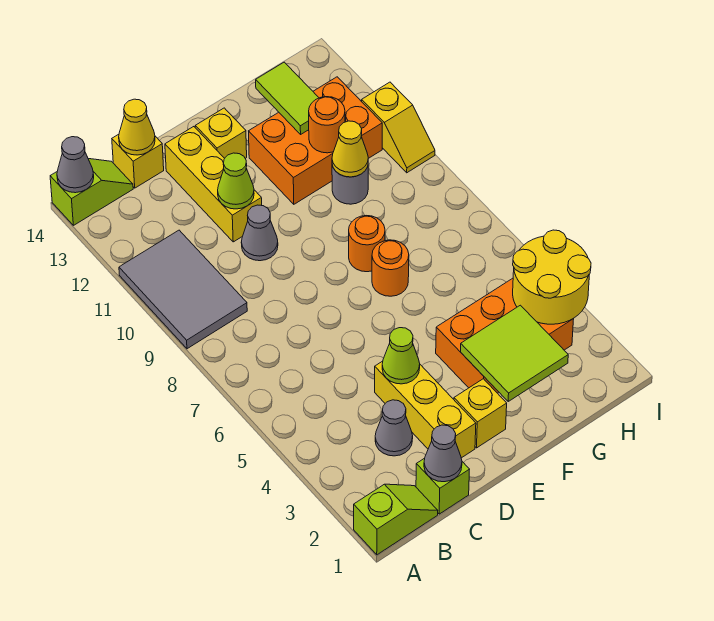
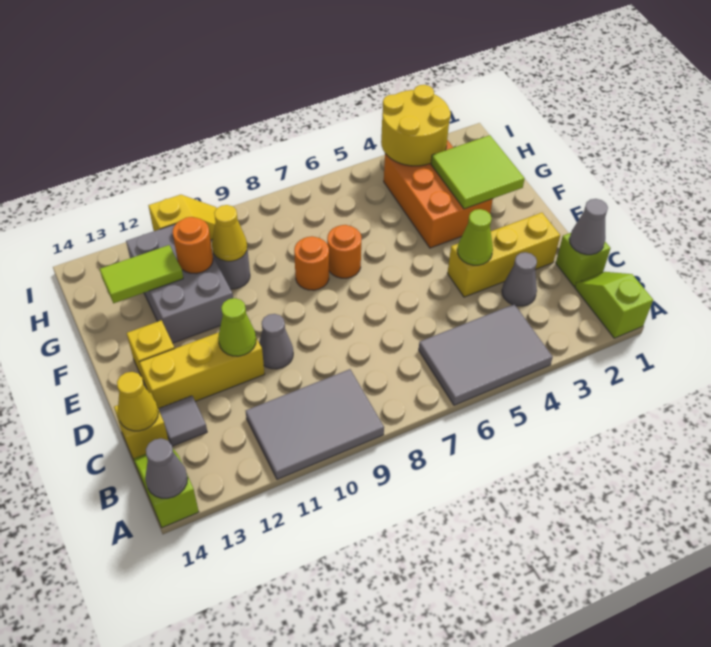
none -> grey 2x3 tile [419,304,553,405]
none -> grey 1x1 tile [158,396,207,446]
yellow 1x1 brick [454,379,507,448] -> none
orange 2x3 brick [249,77,382,204] -> grey 2x3 brick [126,224,233,343]

